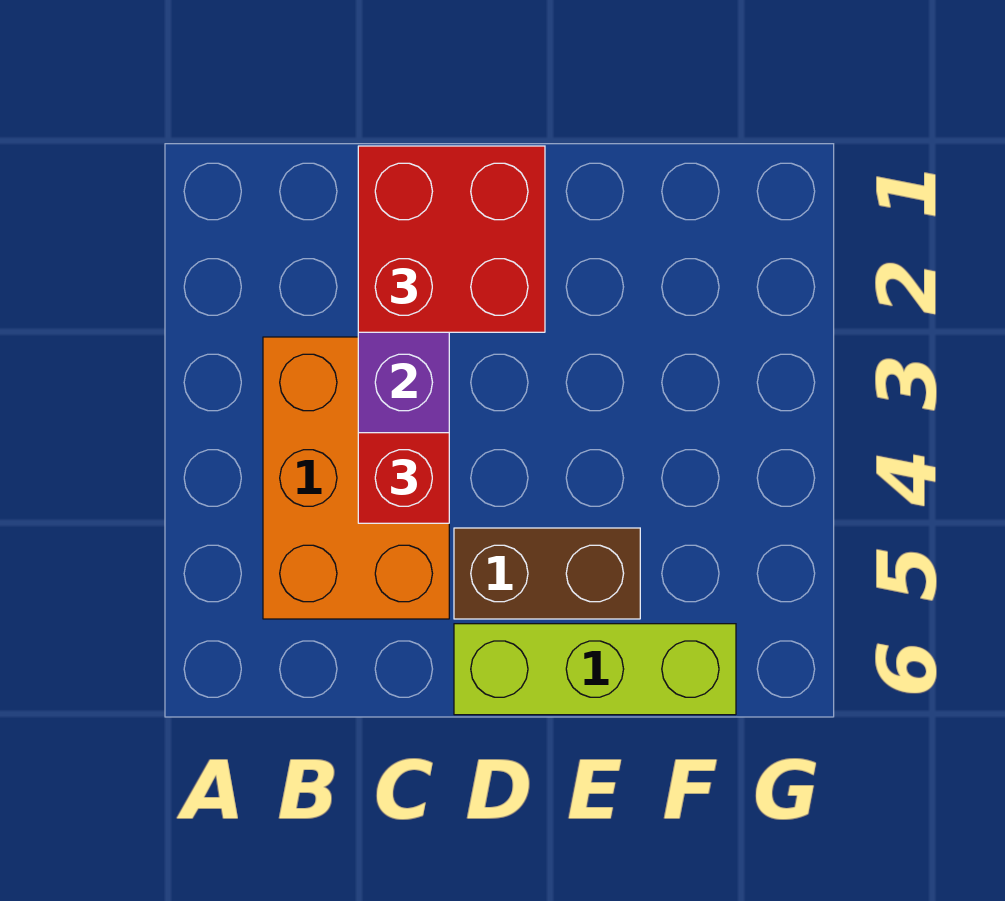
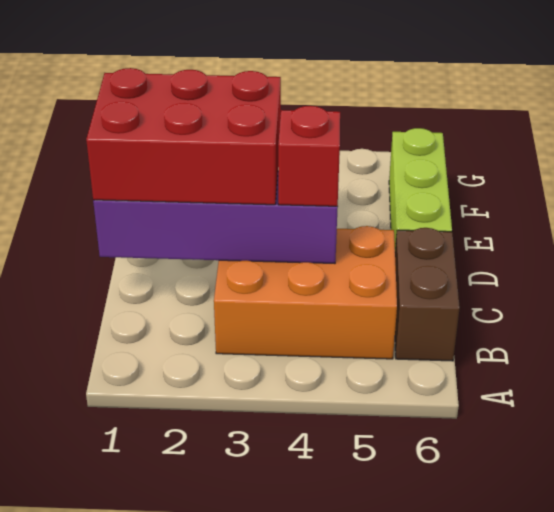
red 2x2 brick [358,146,545,332] -> red 2x3 brick [86,68,281,205]
brown 1x2 brick [454,528,640,619] -> brown 1x2 brick moved to [395,228,460,361]

